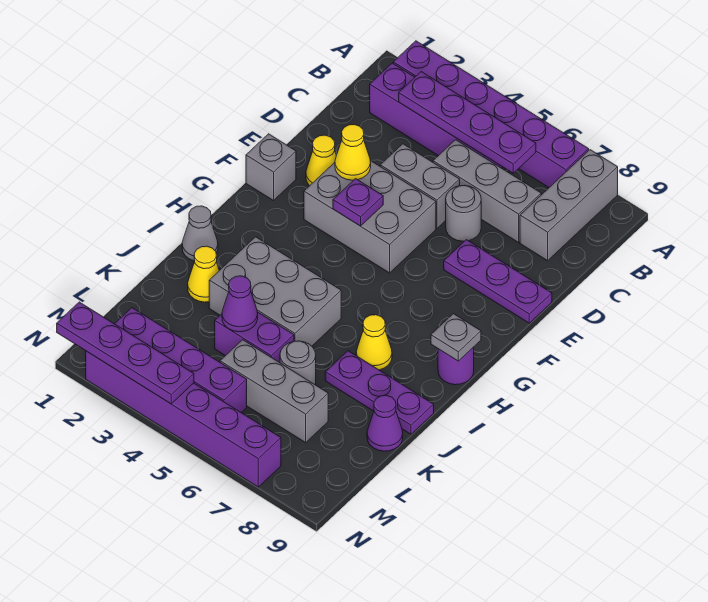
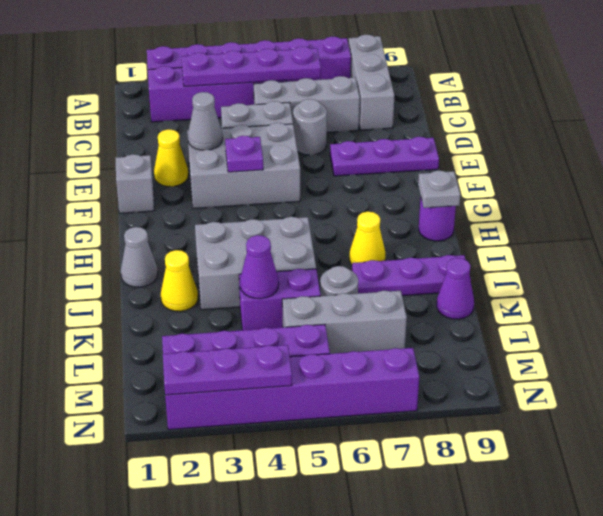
yellow 1x1 cone [335,124,371,180] -> grey 1x1 cone [188,92,223,150]
purple 1x4 plate [57,302,194,404] -> purple 1x3 plate [163,345,292,395]

